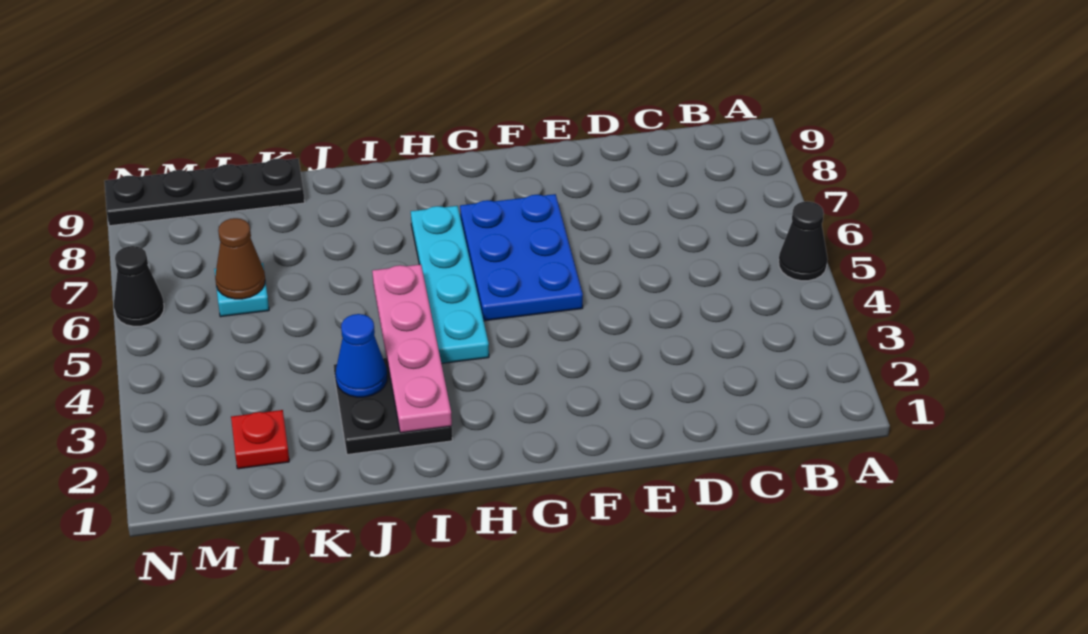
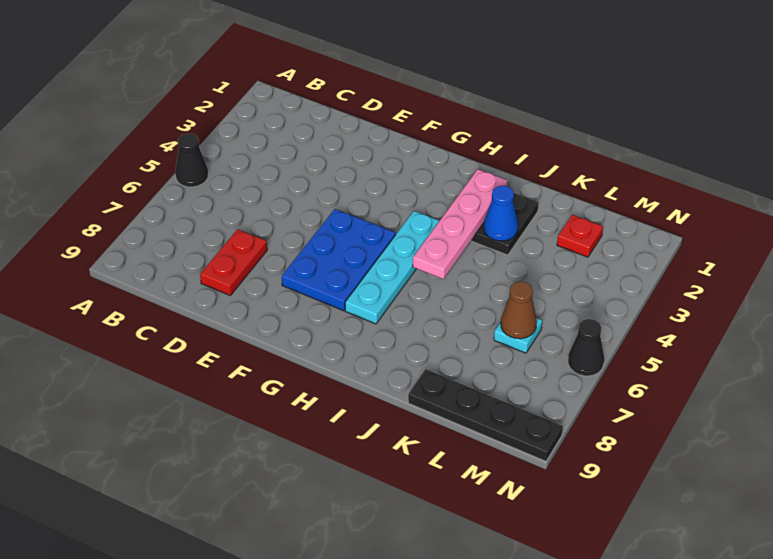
none -> red 1x2 plate [200,229,267,295]

